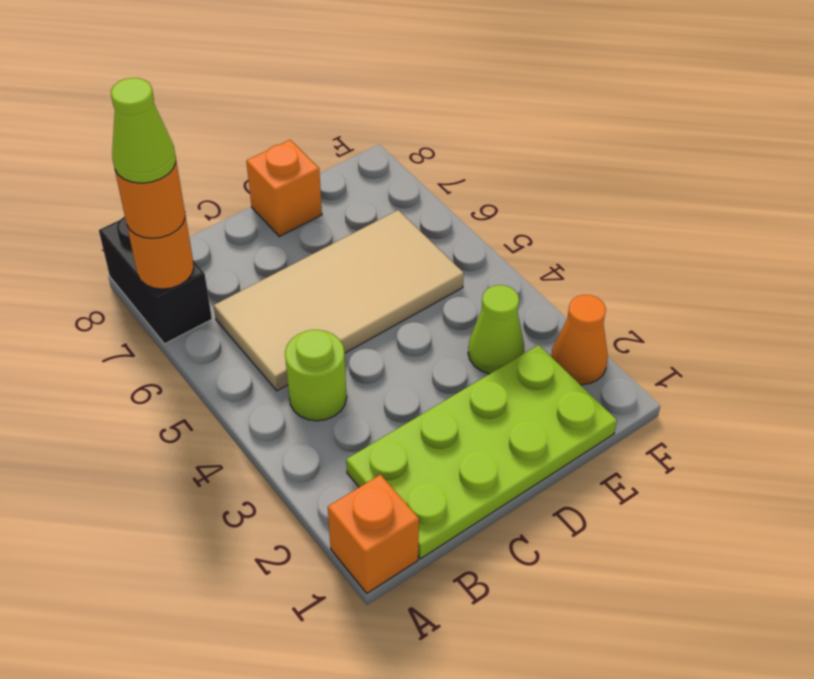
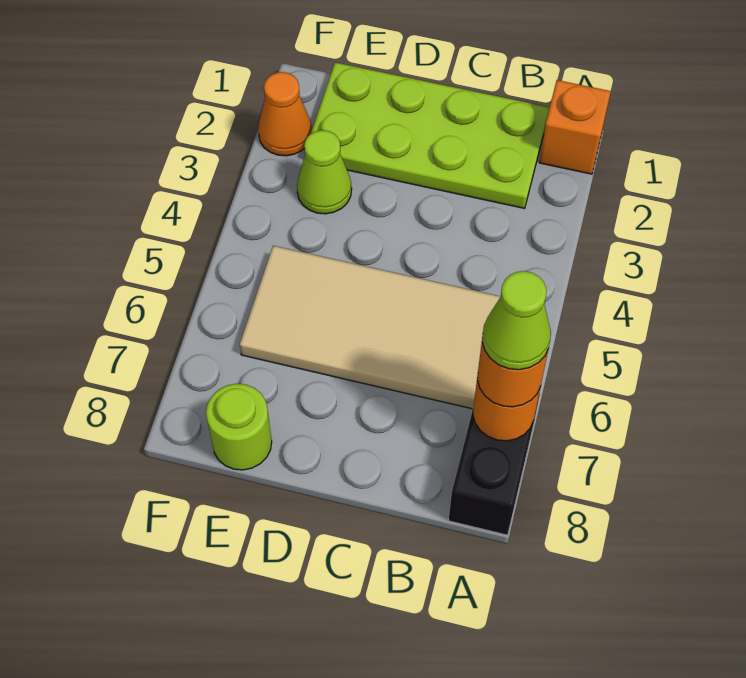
lime 1x1 round brick [285,330,347,421] -> lime 1x1 round brick moved to [206,384,272,470]
orange 1x1 brick [246,140,322,236] -> none

